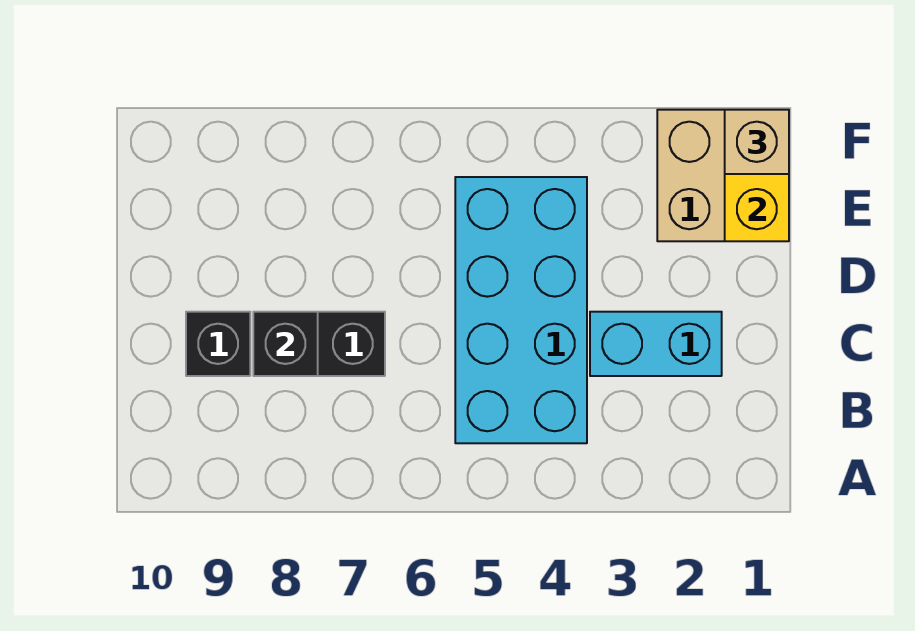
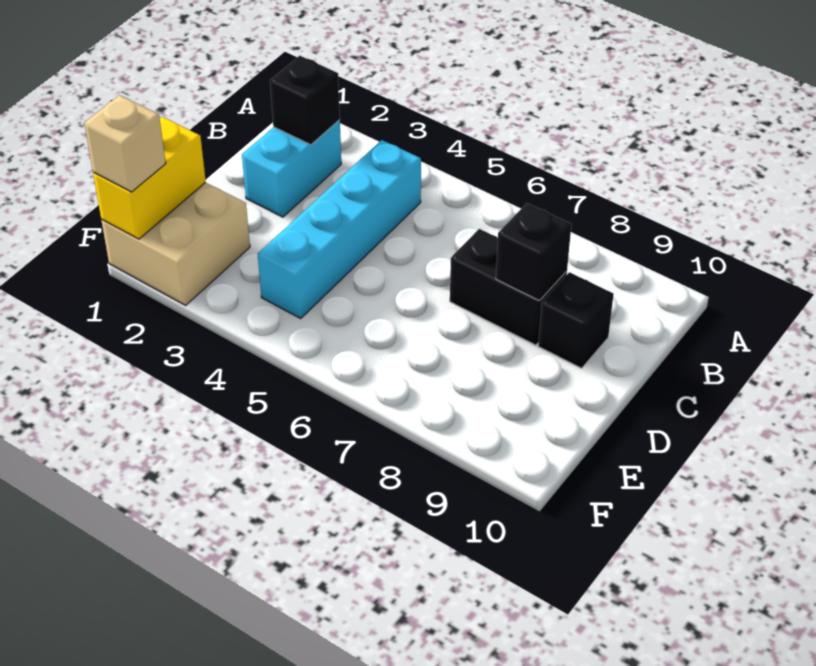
none -> black 1x1 brick [270,56,340,145]
cyan 2x4 brick [455,177,587,443] -> cyan 1x4 brick [258,140,421,318]
cyan 1x2 brick [590,312,722,376] -> cyan 1x2 brick turned to [242,120,341,217]

